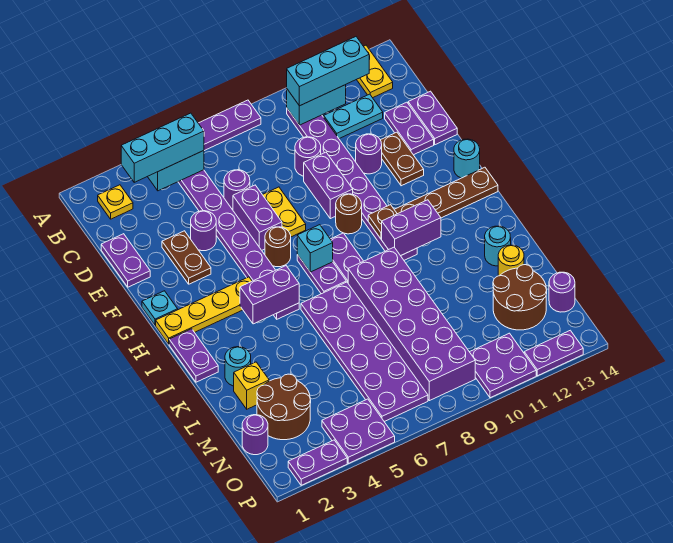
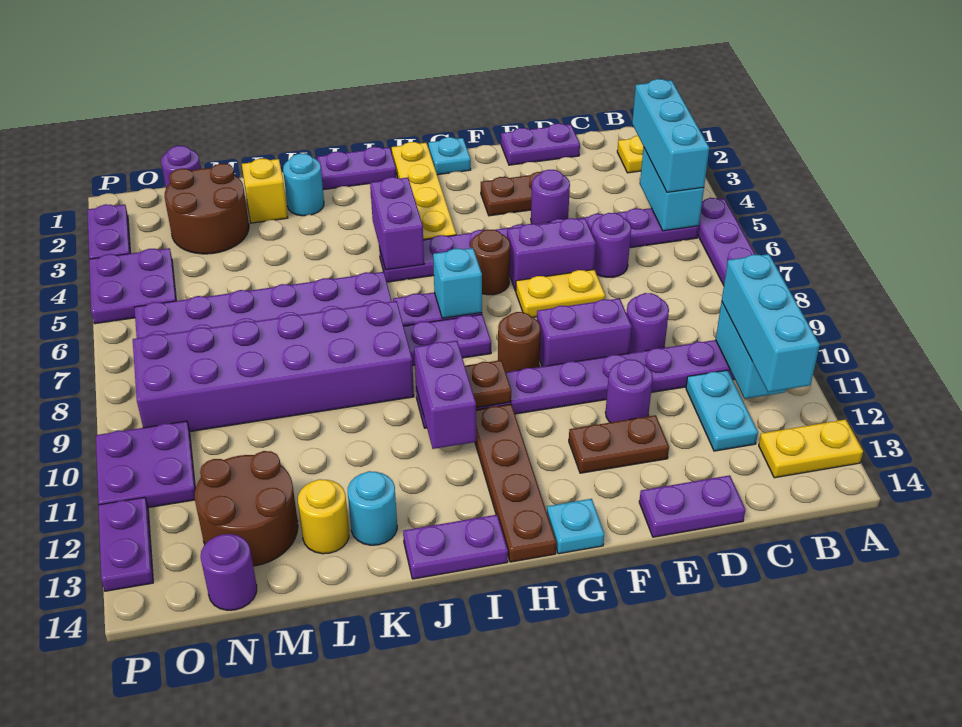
purple 1x2 plate [385,102,434,155] -> purple 1x2 plate moved to [403,515,508,579]
cyan 1x1 round brick [454,139,480,178] -> cyan 1x1 plate [547,499,604,554]

